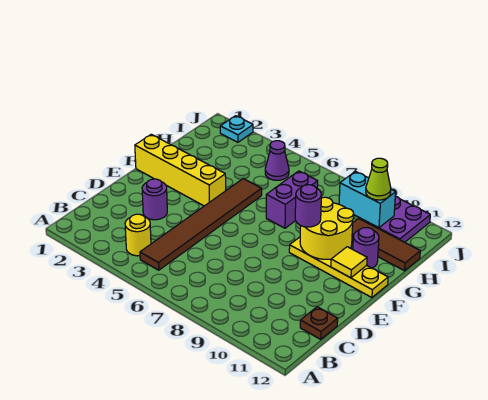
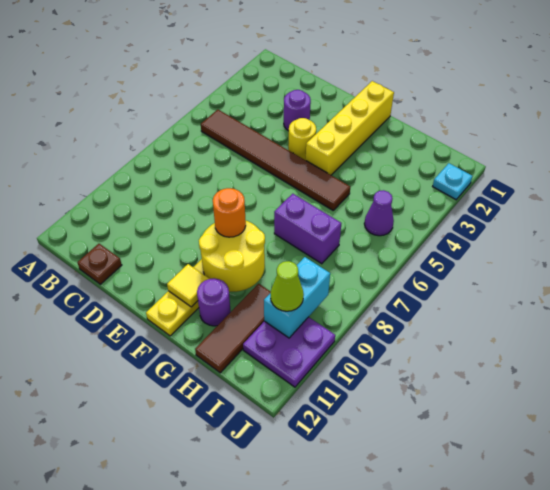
yellow 1x1 round brick [125,214,151,256] -> yellow 1x1 round brick moved to [288,118,316,160]
purple 1x1 round brick [295,185,321,227] -> orange 1x1 round brick [213,188,246,237]

